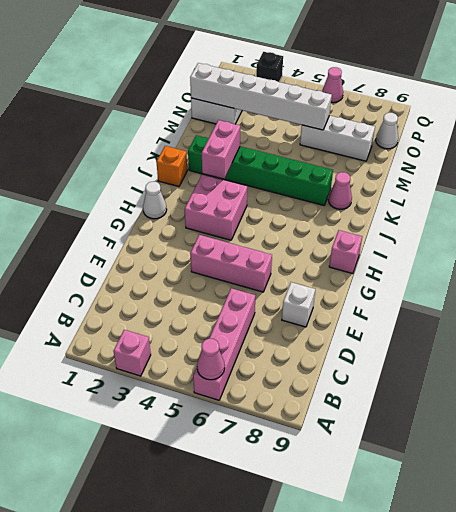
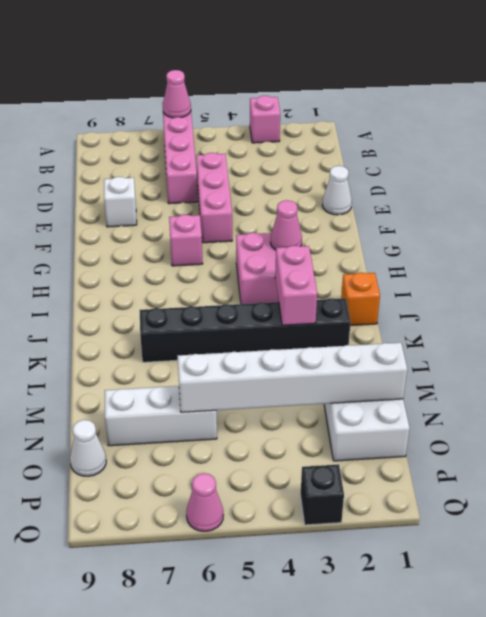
pink 1x3 brick [190,235,272,292] -> pink 1x3 brick turned to [196,153,232,243]
white 1x1 cone [143,182,167,219] -> white 1x1 cone moved to [322,166,352,215]
pink 1x1 brick [329,230,362,274] -> pink 1x1 brick moved to [169,215,203,266]
green 1x6 brick [188,135,333,205] -> black 1x6 brick [140,298,351,362]
pink 1x1 cone [328,172,352,209] -> pink 1x1 cone moved to [270,200,302,250]

